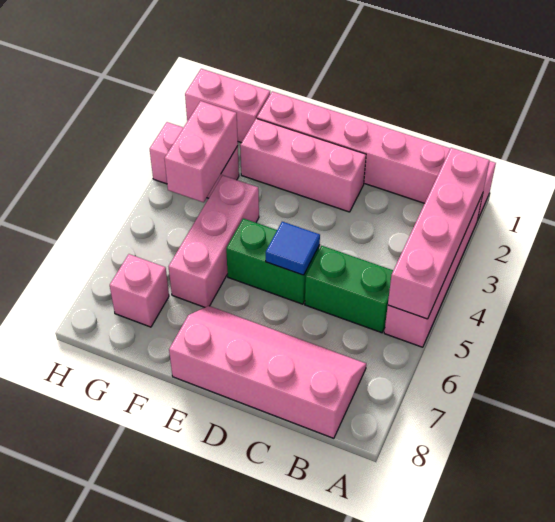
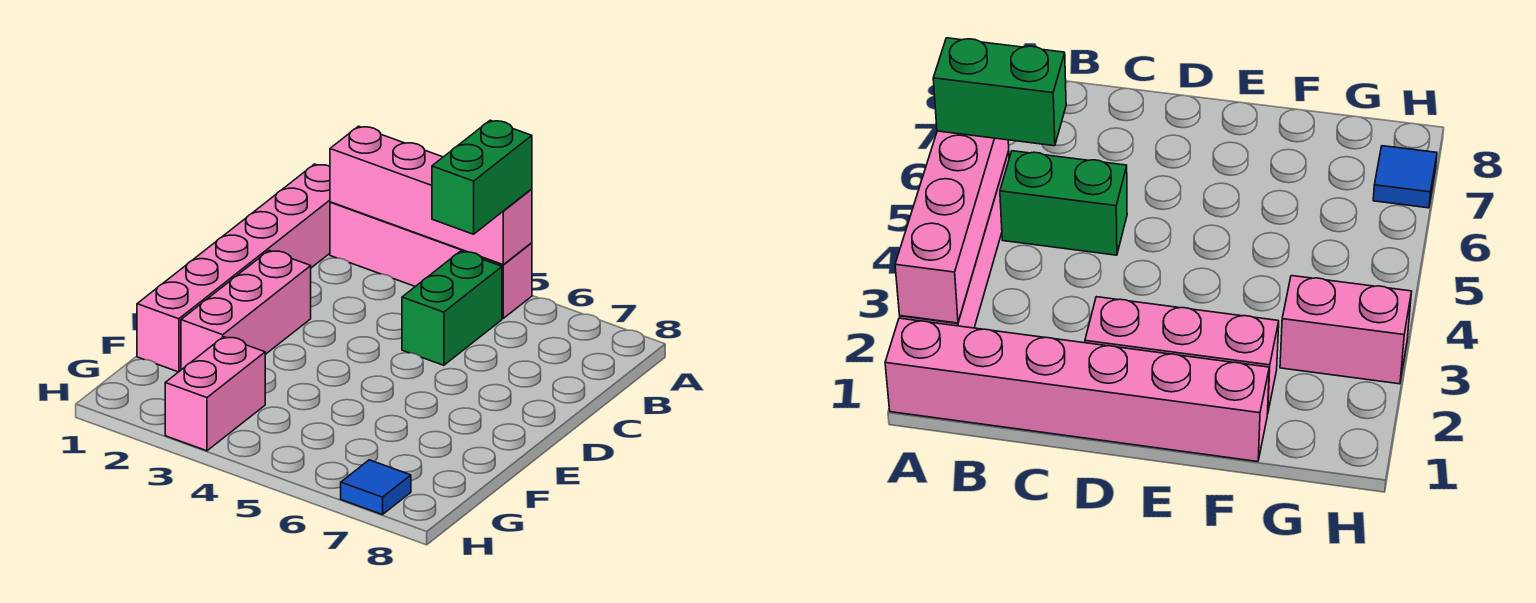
pink 2x4 slope [169,306,366,438] -> none
green 1x2 brick [226,218,320,304] -> green 1x2 brick moved to [432,120,532,234]
blue 1x1 tile [266,222,320,275] -> blue 1x1 tile moved to [341,460,411,515]
pink 1x3 brick [169,175,259,307] -> none
pink 1x2 brick [185,69,270,143] -> none
pink 1x2 brick [164,101,238,202] -> none
pink 1x1 brick [110,254,169,327] -> none

